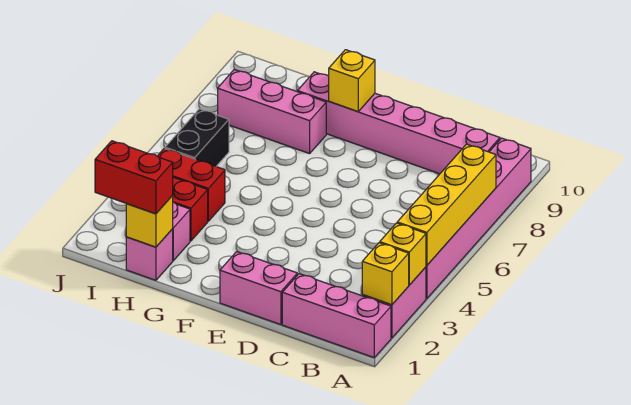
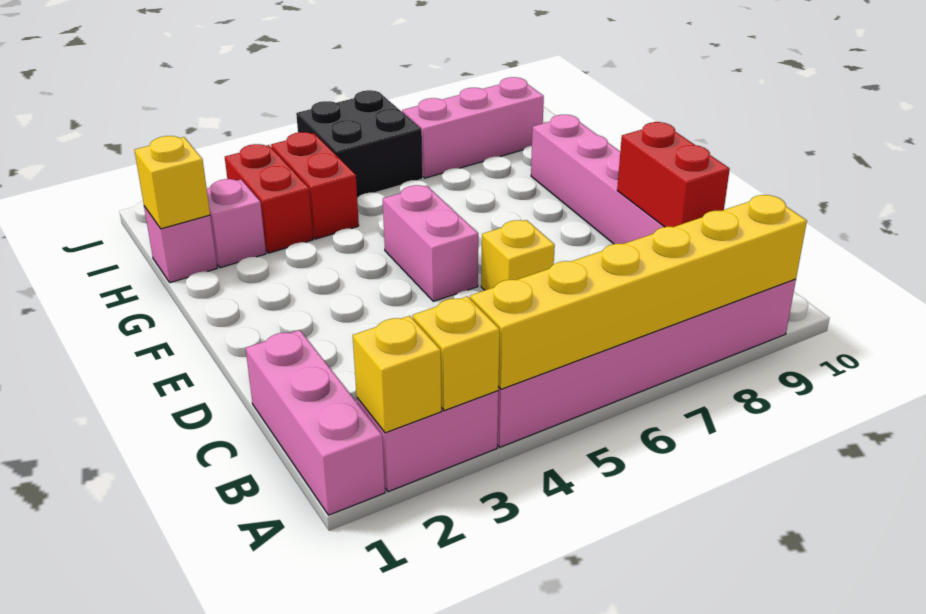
yellow 1x4 brick [397,144,496,265] -> yellow 1x6 brick [470,195,807,389]
pink 1x2 brick [220,252,297,325] -> pink 1x2 brick moved to [383,185,478,301]
yellow 1x1 brick [329,50,375,112] -> yellow 1x1 brick moved to [481,220,555,290]
pink 1x3 brick [218,70,326,154] -> pink 1x3 brick turned to [402,77,544,178]
red 1x2 brick [95,141,173,214] -> red 1x2 brick moved to [617,122,730,227]
black 1x2 brick [165,109,229,166] -> black 2x2 brick [296,90,423,198]

